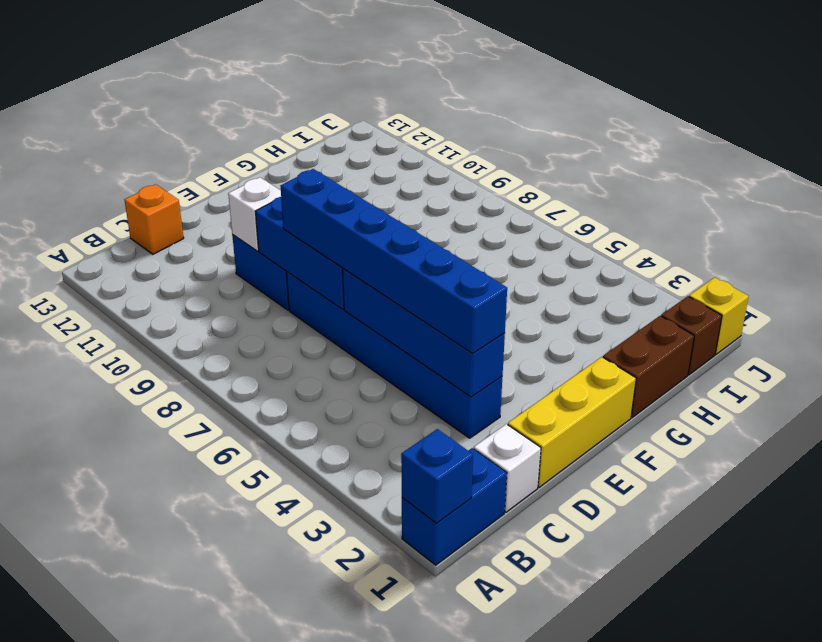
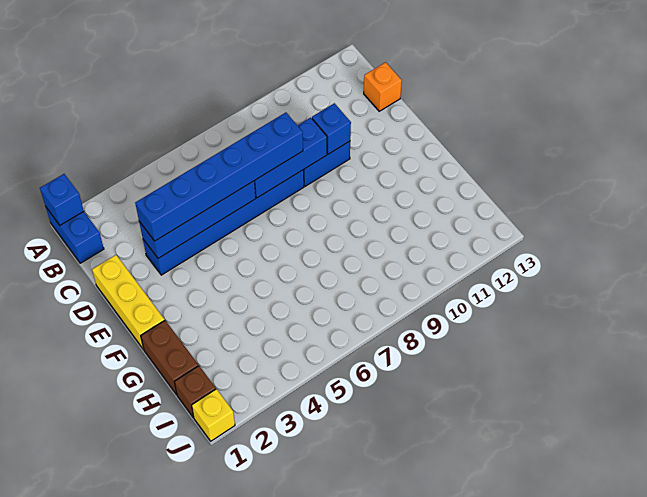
white 1x1 brick [474,424,541,512] -> none
white 1x1 brick [228,177,281,251] -> blue 1x1 brick [312,103,351,154]

